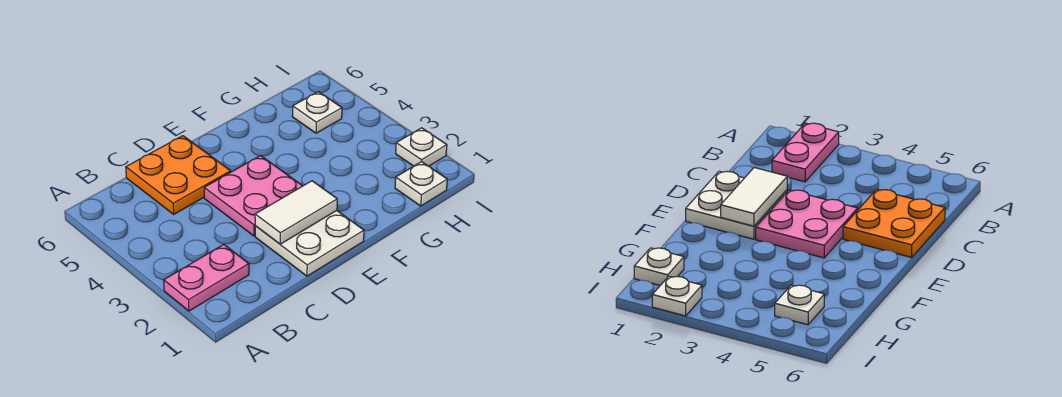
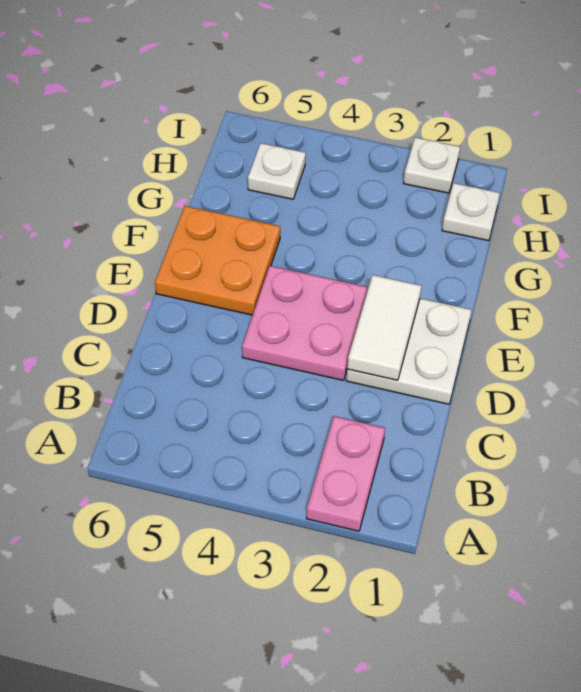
orange 2x2 plate [126,136,231,214] -> orange 2x2 plate moved to [155,206,280,315]

